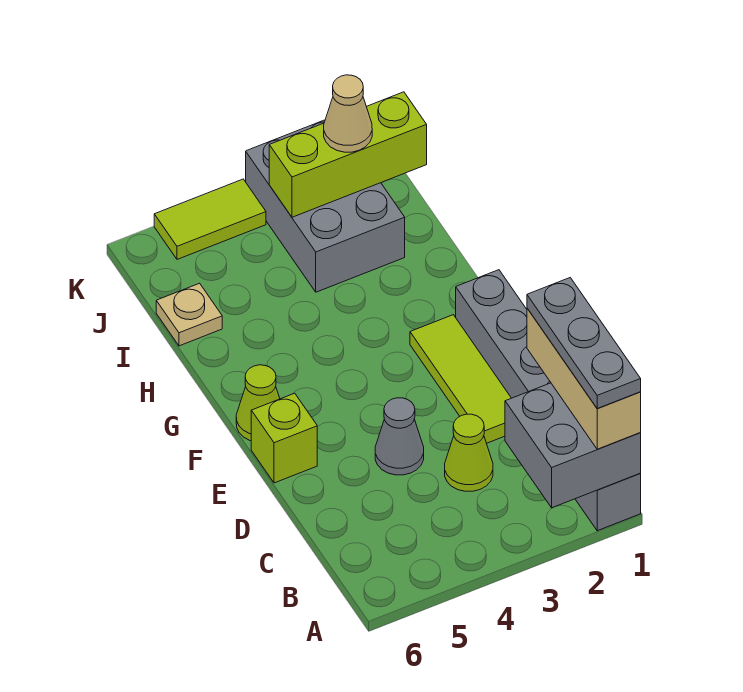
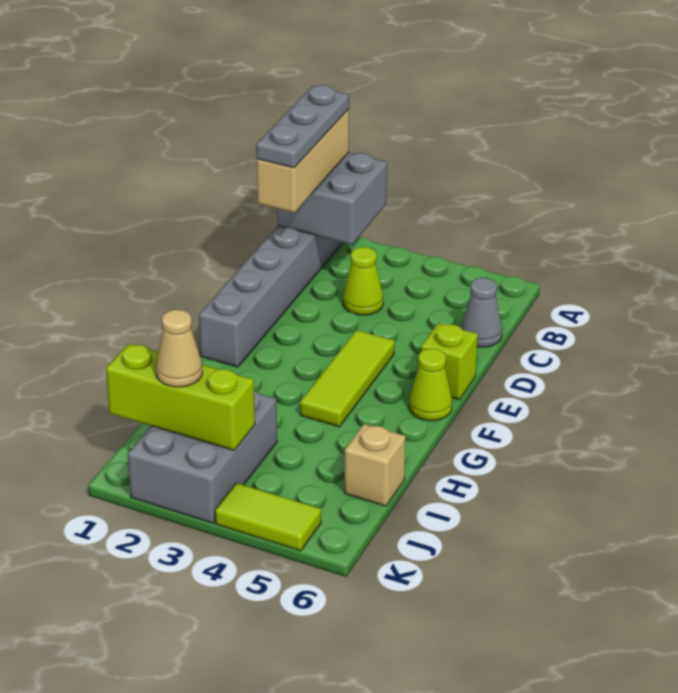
lime 1x3 tile [410,315,511,443] -> lime 1x3 tile moved to [300,330,395,427]
grey 1x1 cone [375,398,424,475] -> grey 1x1 cone moved to [461,278,502,347]
tan 1x1 plate [156,283,222,346] -> tan 1x1 brick [345,424,405,506]

